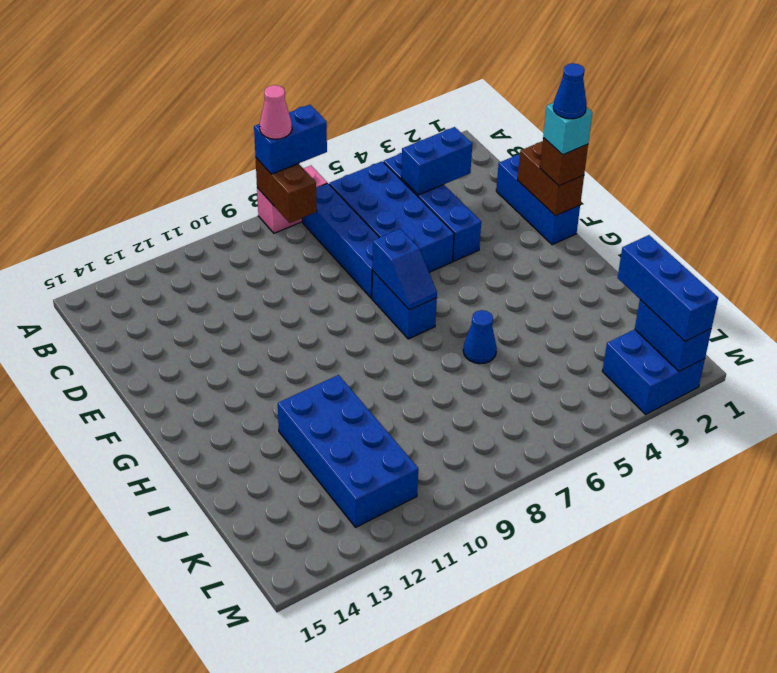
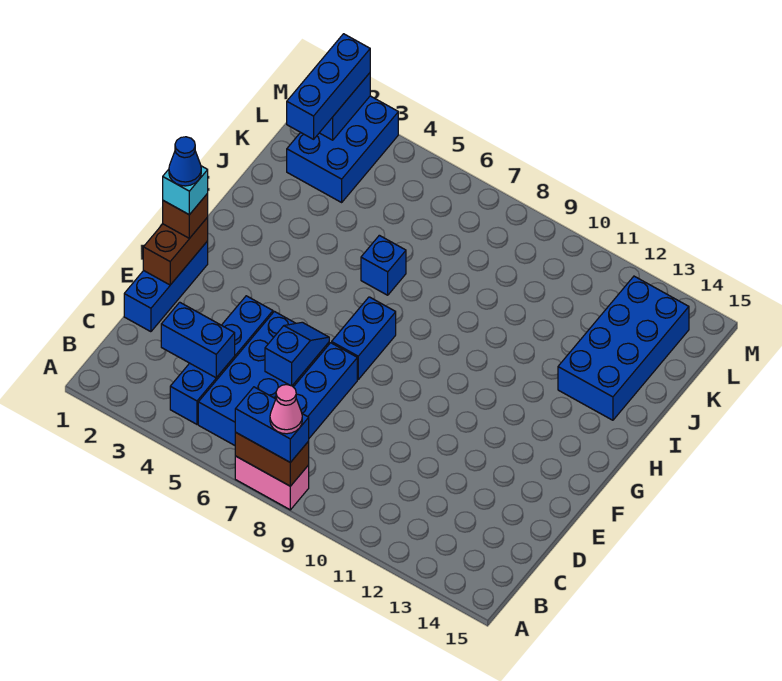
brown 1x2 brick [256,158,317,223] -> brown 1x2 brick turned to [235,433,309,486]
blue 1x2 slope [372,229,437,310] -> blue 1x2 slope moved to [265,322,329,386]
blue 1x1 cone [463,310,497,364] -> blue 1x1 brick [361,235,406,295]
blue 2x4 brick [278,375,418,527] -> blue 2x4 brick moved to [558,276,689,420]
blue 2x2 brick [602,329,705,414] -> blue 2x3 brick [287,96,398,202]

